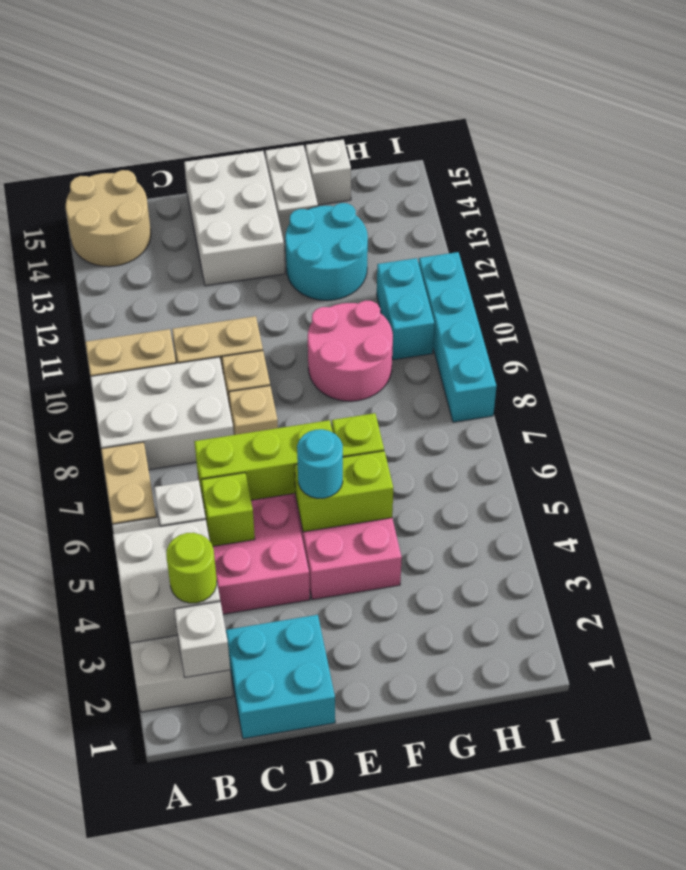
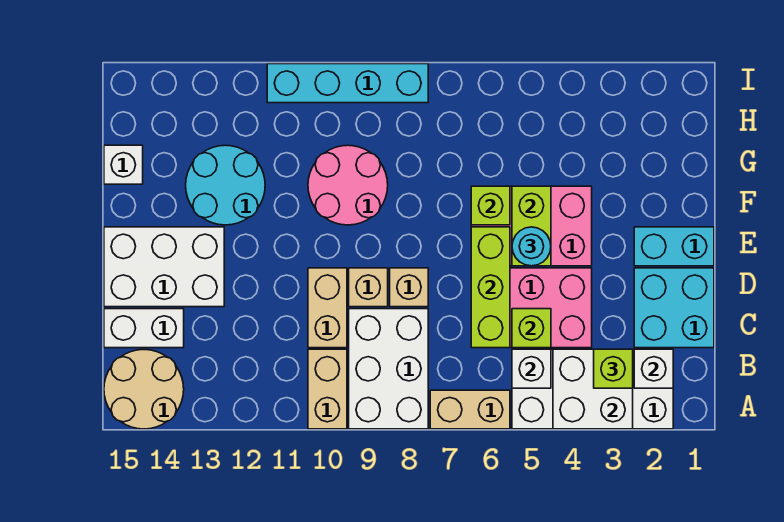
lime 1x1 round brick [166,533,217,603] -> lime 1x1 brick [594,349,633,388]
white 1x2 brick [265,145,318,242] -> white 1x2 brick moved to [104,309,184,348]
cyan 1x2 brick [377,258,434,360] -> cyan 1x2 brick moved to [634,227,714,266]

